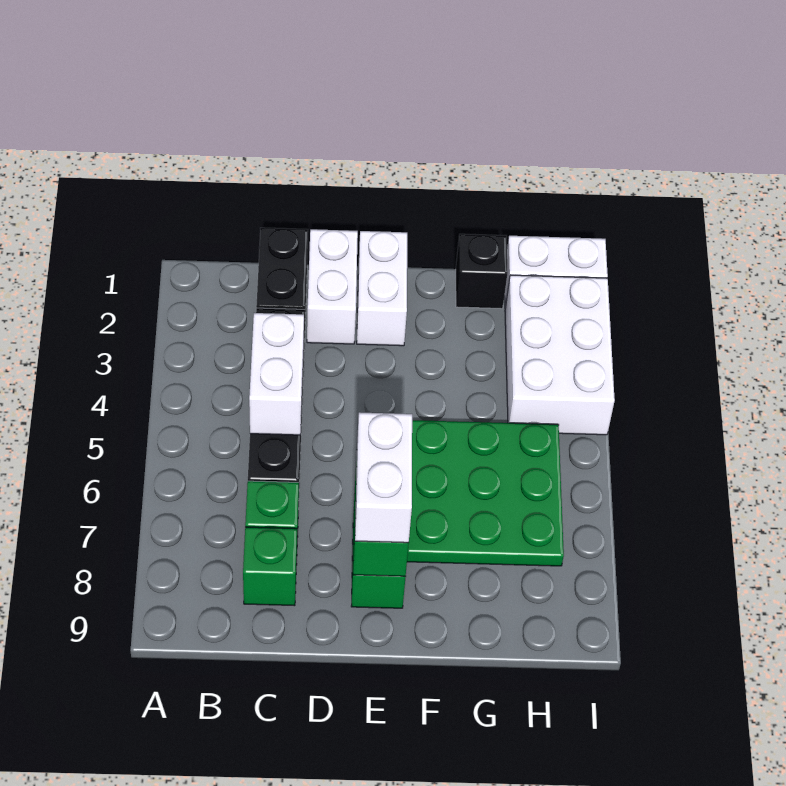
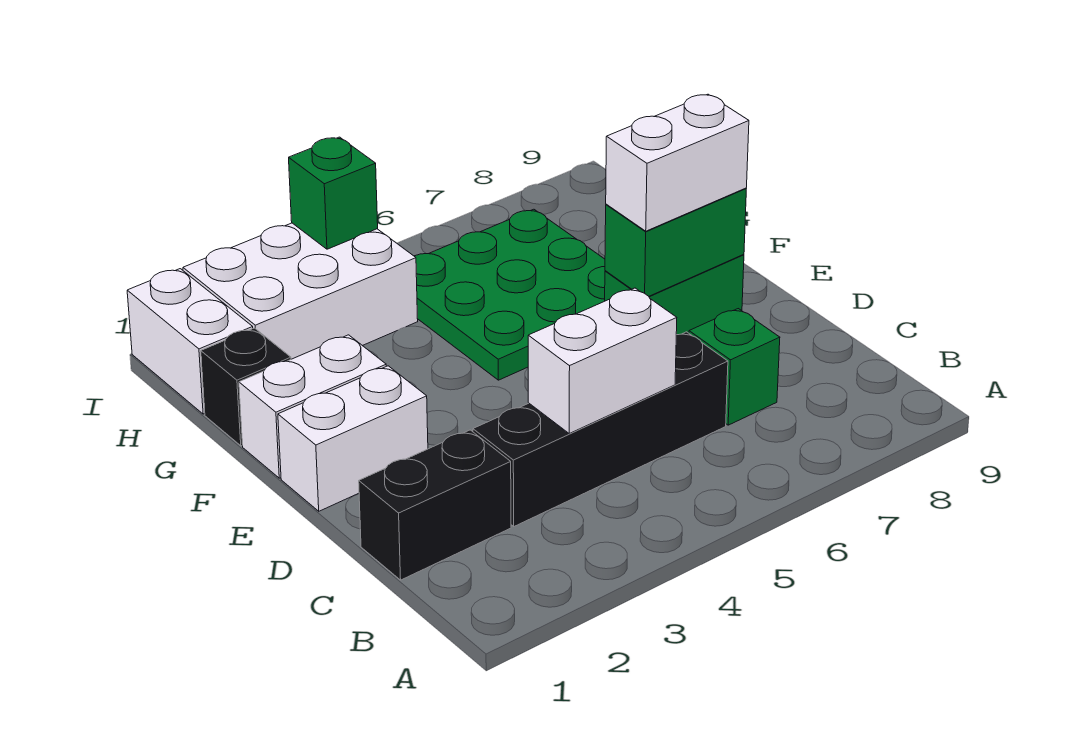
green 1x1 brick [243,527,297,606] -> green 1x1 brick moved to [289,137,378,249]
white 1x2 brick [307,229,358,344] -> white 1x2 brick moved to [239,335,386,478]

